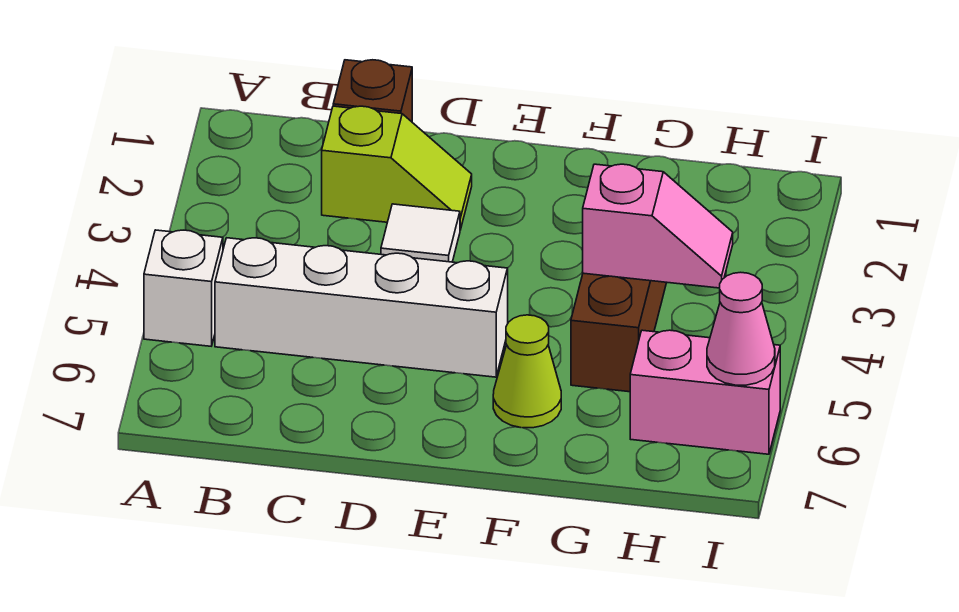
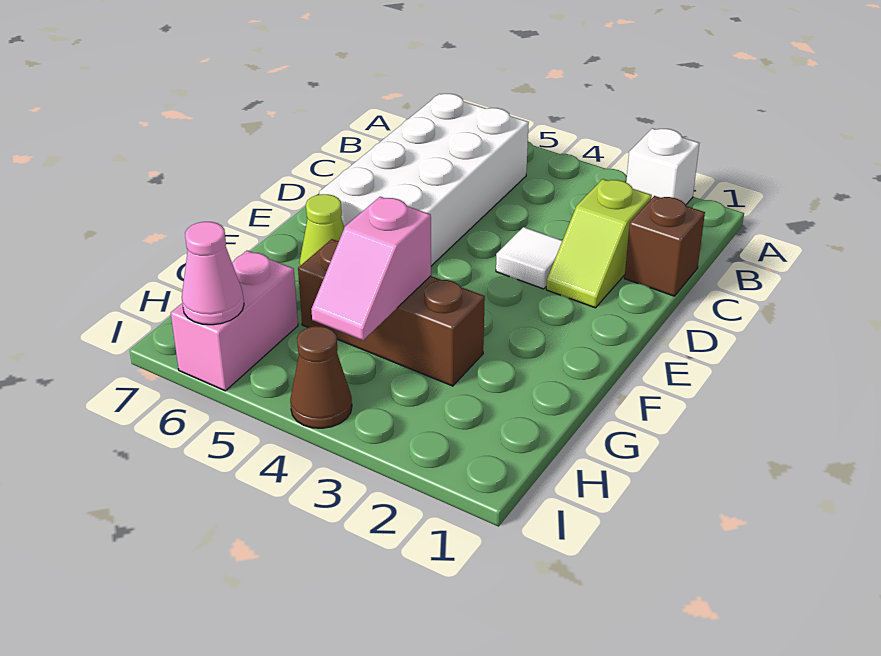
white 1x1 brick [144,230,223,346] -> white 1x1 brick moved to [626,128,700,205]
white 1x4 brick [215,238,508,377] -> white 2x4 brick [319,94,529,266]
none -> brown 1x1 cone [290,326,352,428]

